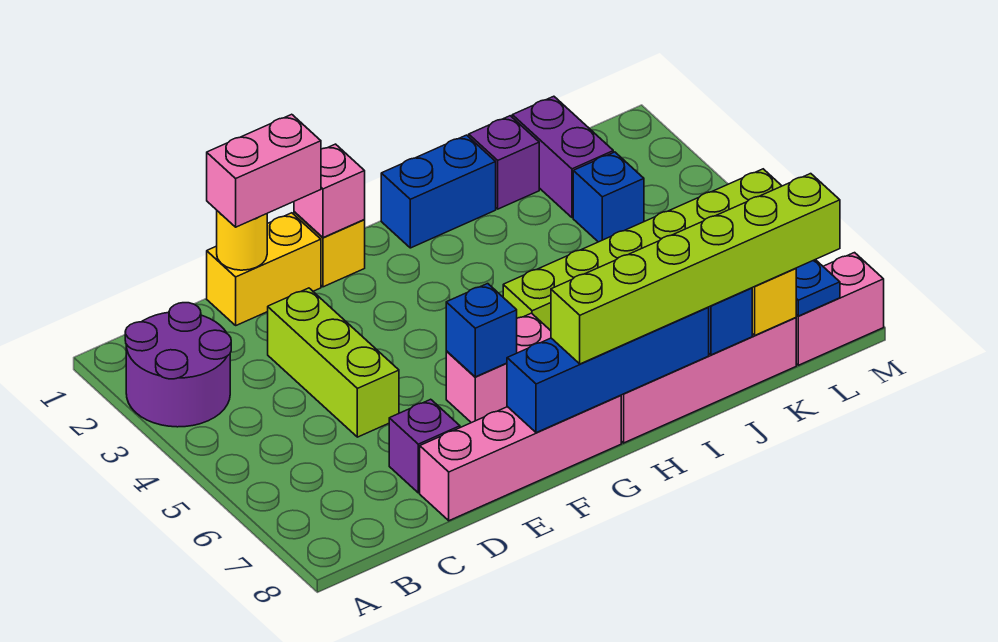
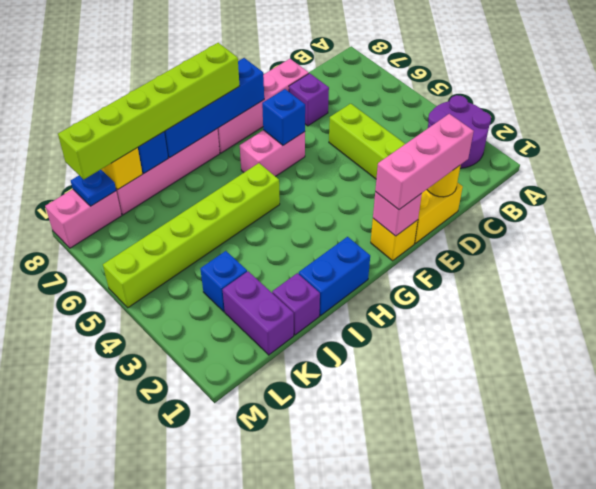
pink 1x2 brick [207,114,321,227] -> pink 1x3 brick [375,114,474,210]

